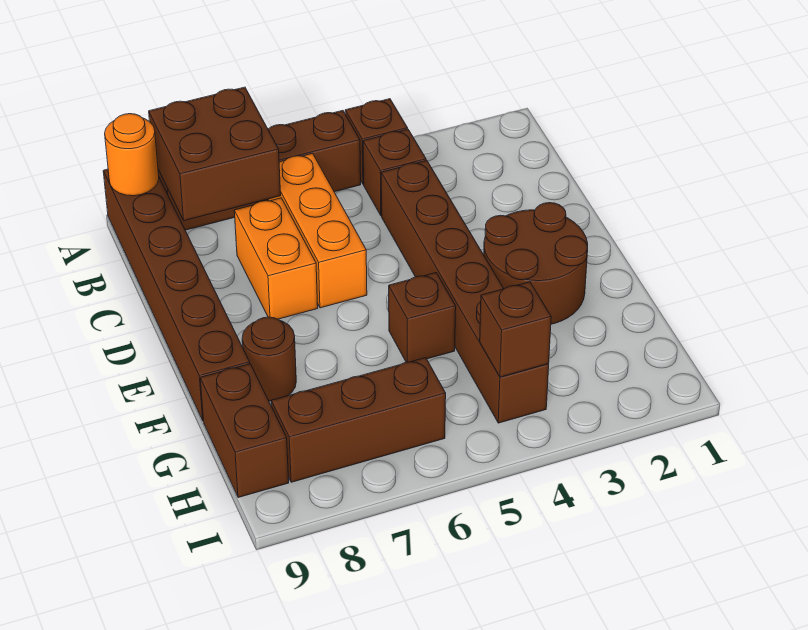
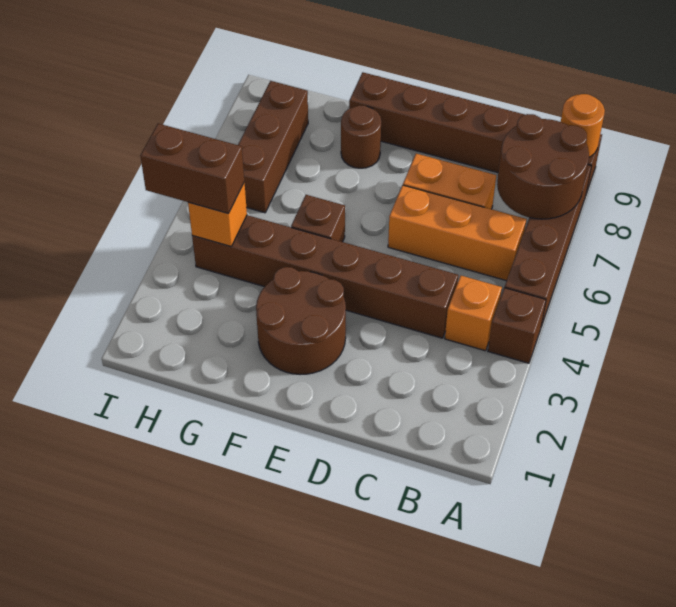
brown 2x2 brick [149,87,281,221] -> brown 2x2 round brick [497,114,589,219]
brown 1x1 brick [363,129,426,216] -> orange 1x1 brick [445,276,502,351]
brown 1x2 brick [200,364,289,498] -> brown 1x2 brick moved to [140,124,244,214]
brown 1x1 brick [480,282,551,377] -> orange 1x1 brick [188,182,247,246]

